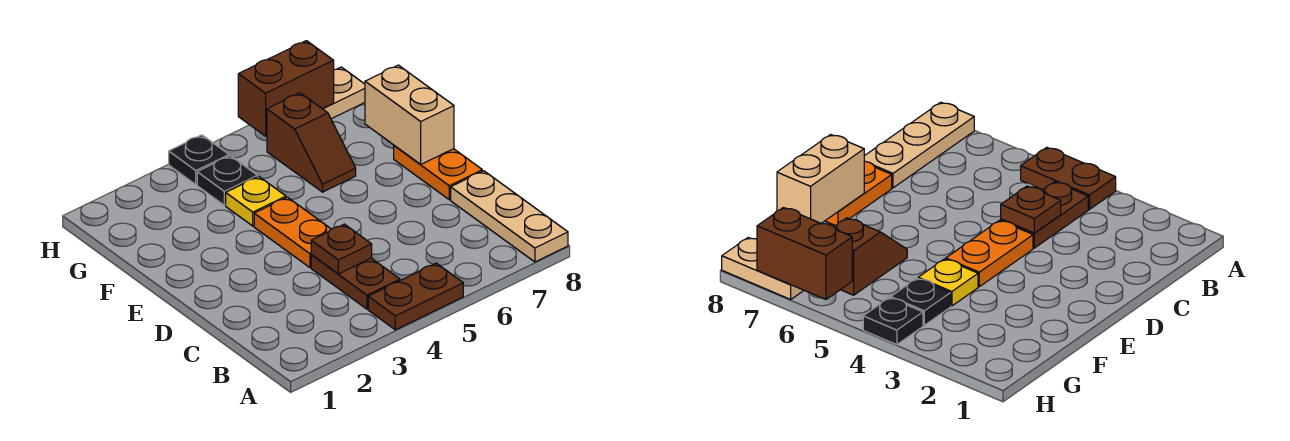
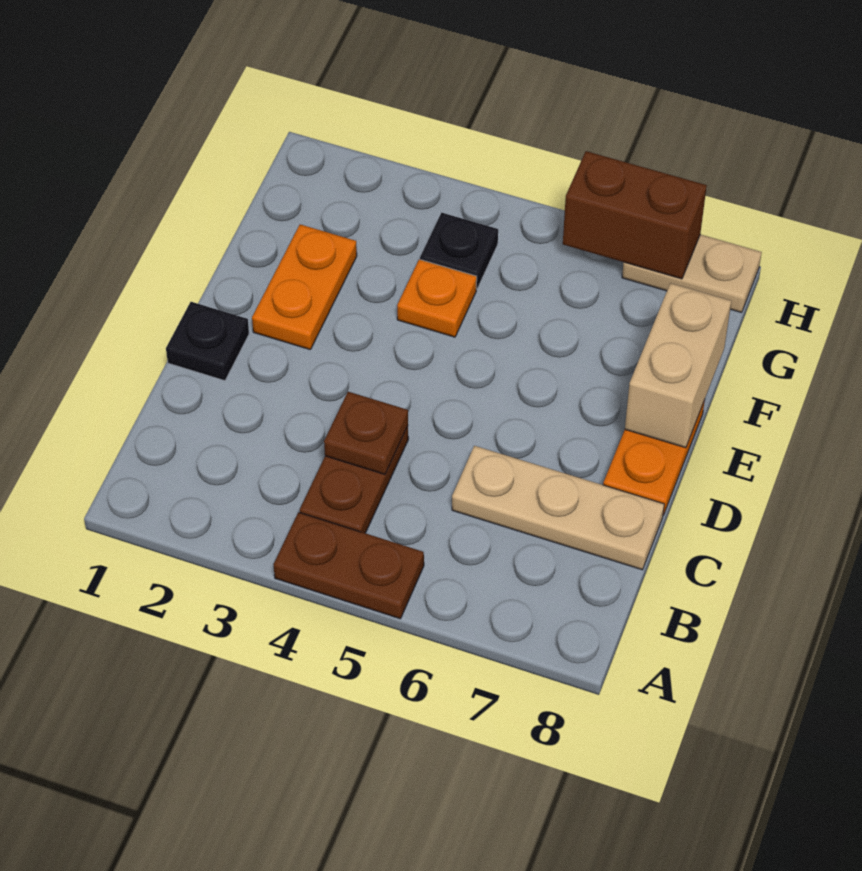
tan 1x3 plate [451,171,568,262] -> tan 1x3 plate turned to [452,446,664,570]
orange 1x2 plate [254,197,331,268] -> orange 1x2 plate moved to [252,224,357,350]
yellow 1x1 plate [226,177,286,226] -> orange 1x1 plate [397,259,477,337]
brown 1x2 slope [267,93,356,192] -> none
black 1x1 plate [169,135,229,184] -> black 1x1 plate moved to [166,302,249,381]

